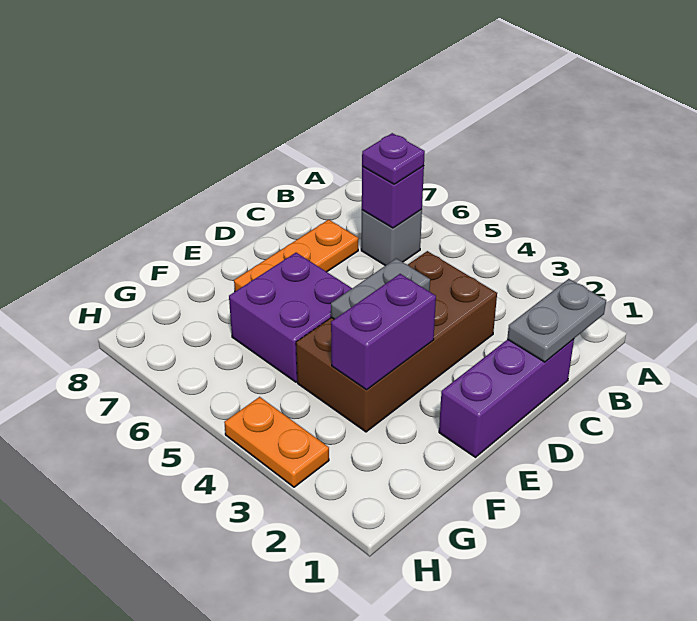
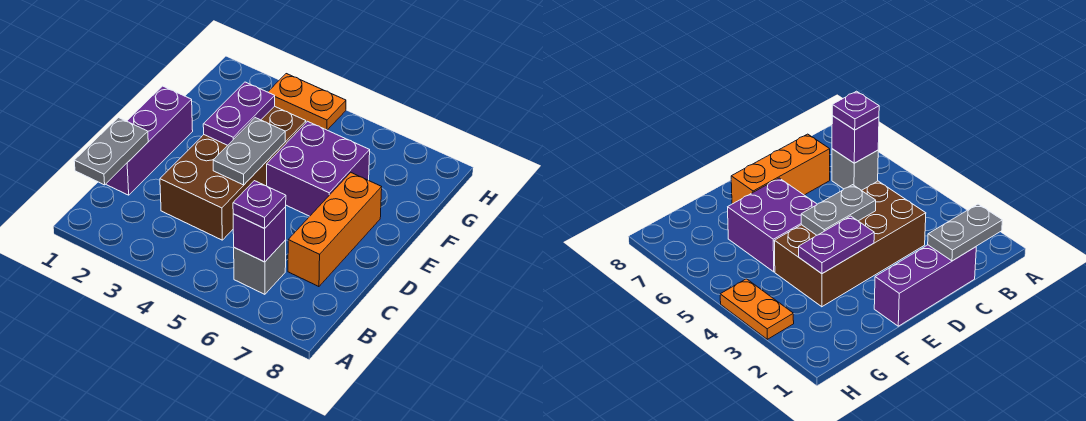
orange 1x3 plate [234,220,358,291] -> orange 1x3 brick [288,173,382,287]
purple 1x2 brick [331,274,436,390] -> purple 1x2 plate [203,82,275,145]

